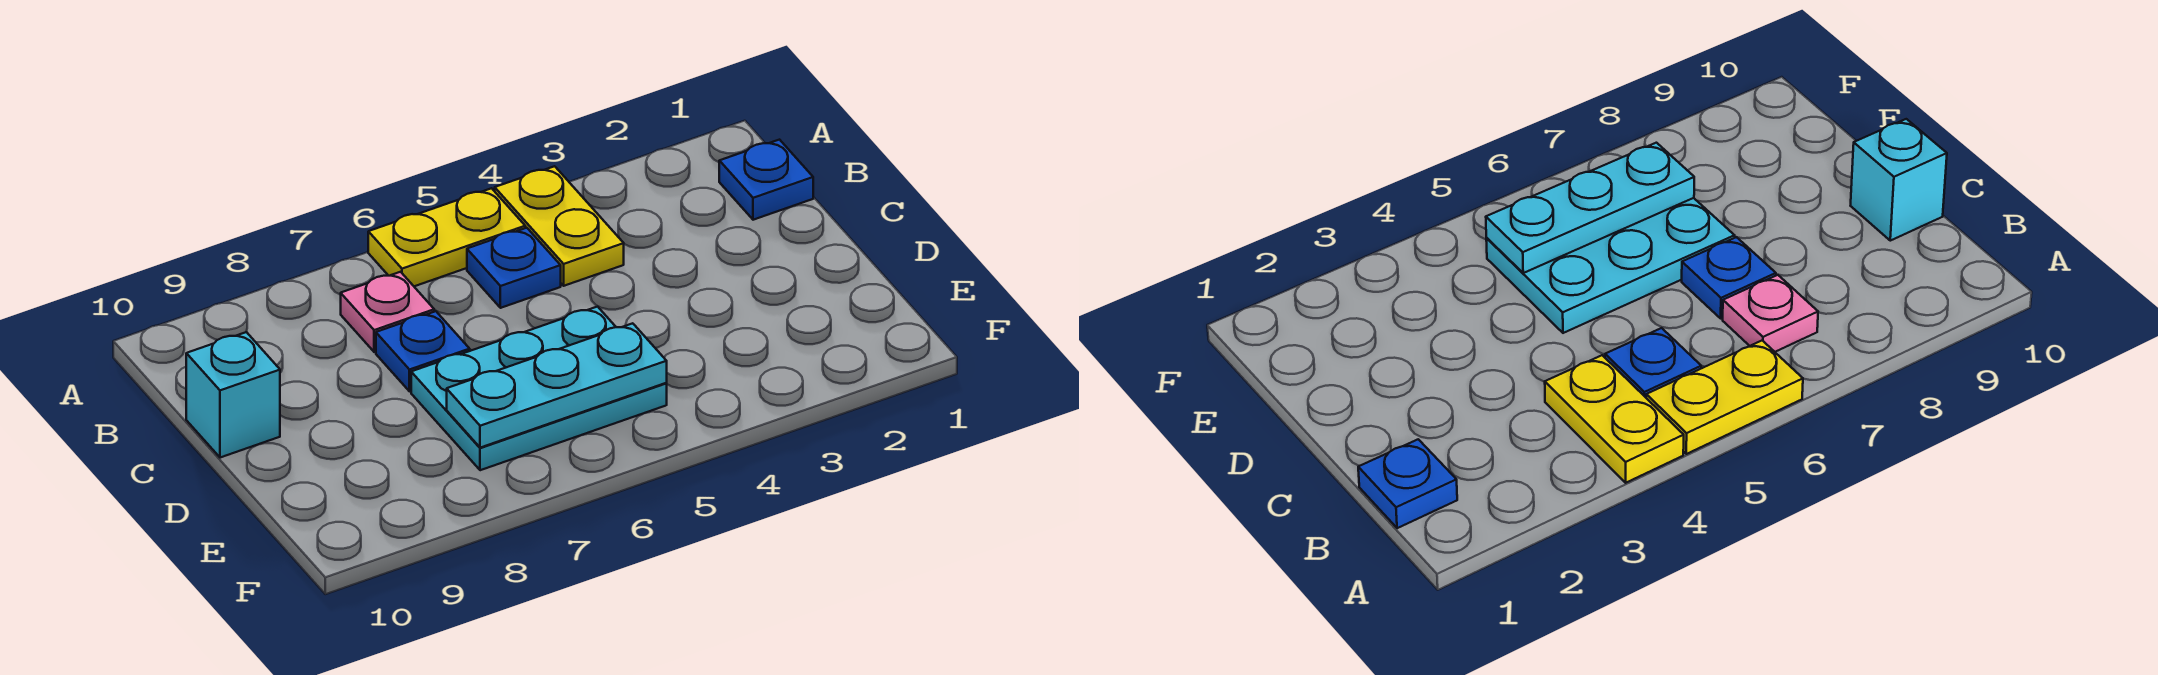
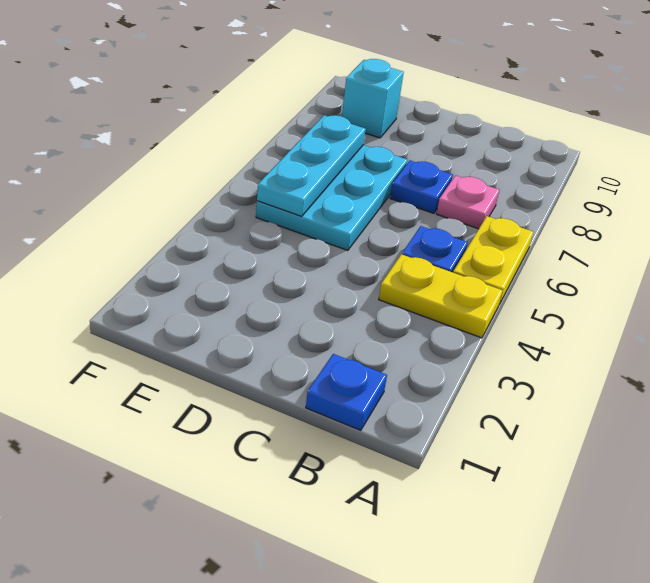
cyan 1x1 brick [186,332,280,458] -> cyan 1x1 brick moved to [342,59,404,138]

